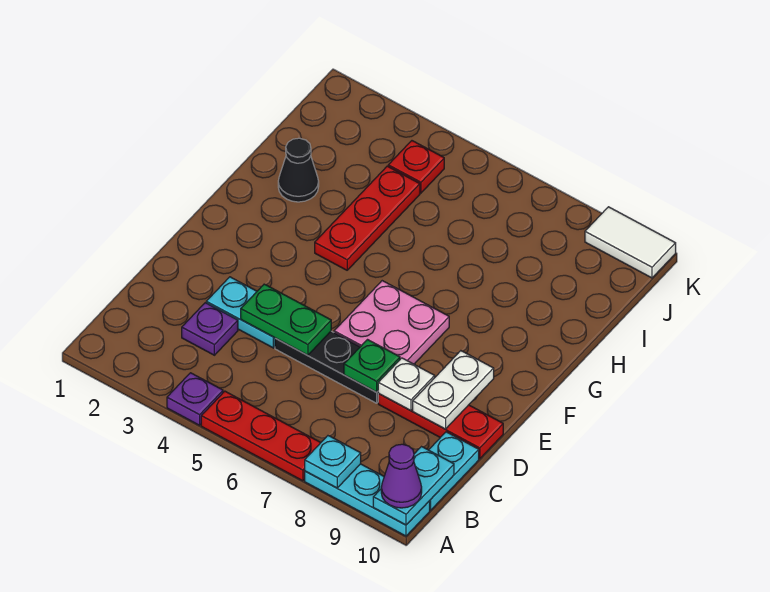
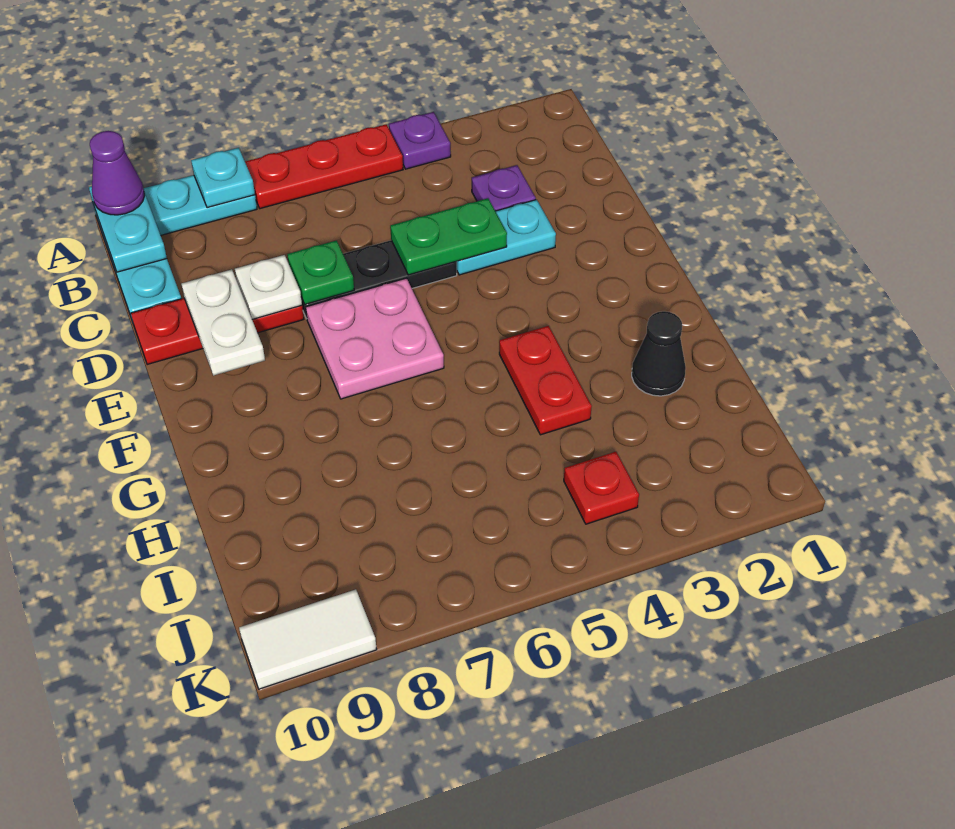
red 1x3 plate [315,166,420,270] -> red 1x2 plate [499,326,592,435]

